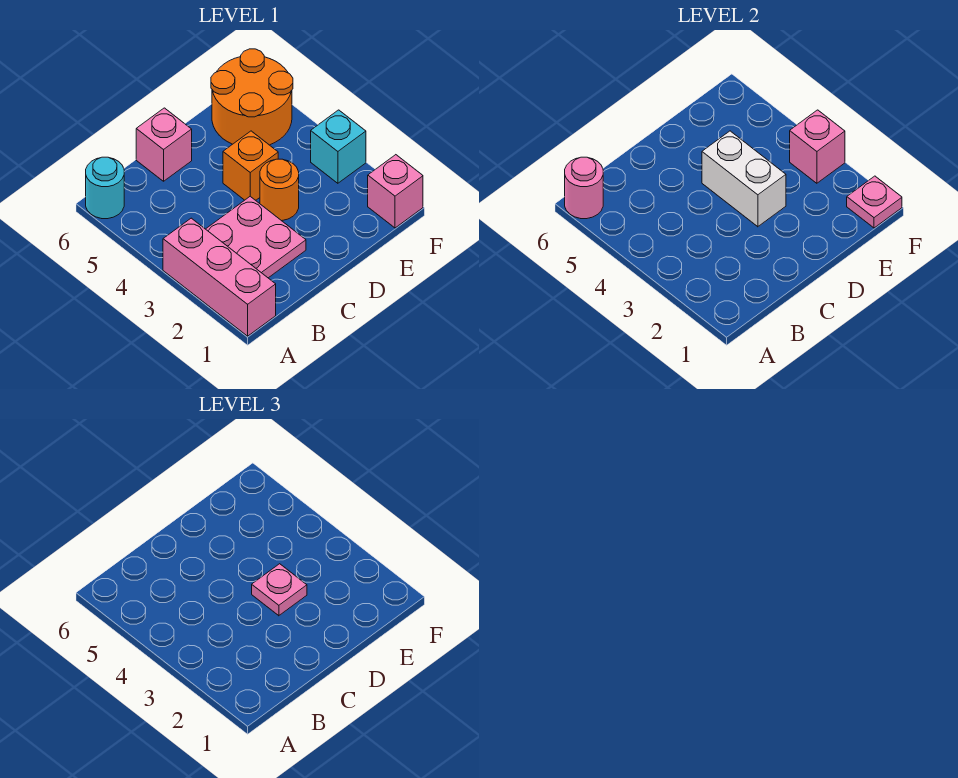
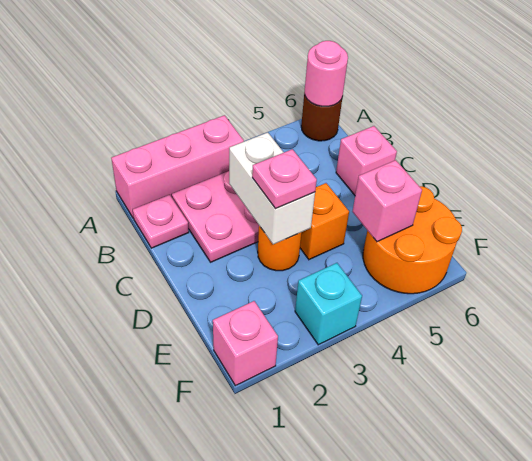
cyan 1x1 round brick [86,157,124,219] -> brown 1x1 round brick [301,92,342,141]
white 1x2 brick [702,131,786,227] -> white 1x2 brick turned to [229,132,315,244]
pink 1x1 plate [847,176,902,228] -> pink 1x1 plate moved to [133,195,189,248]
pink 1x1 brick [790,110,845,183] -> pink 1x1 brick moved to [352,160,422,242]

